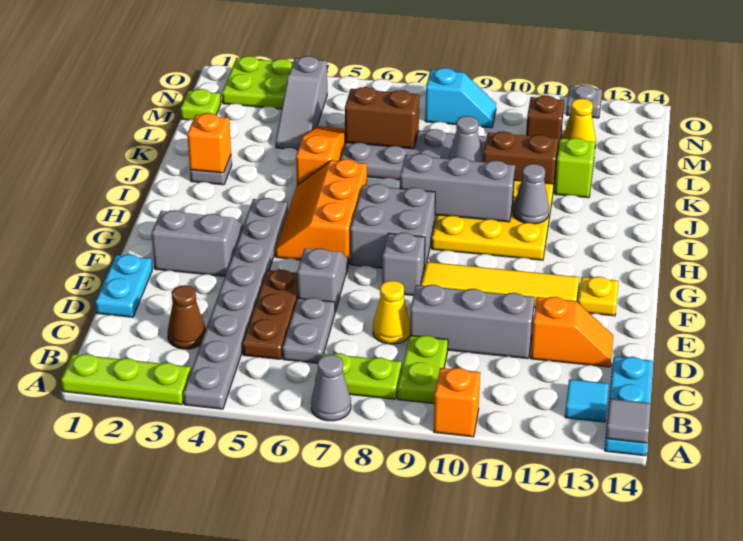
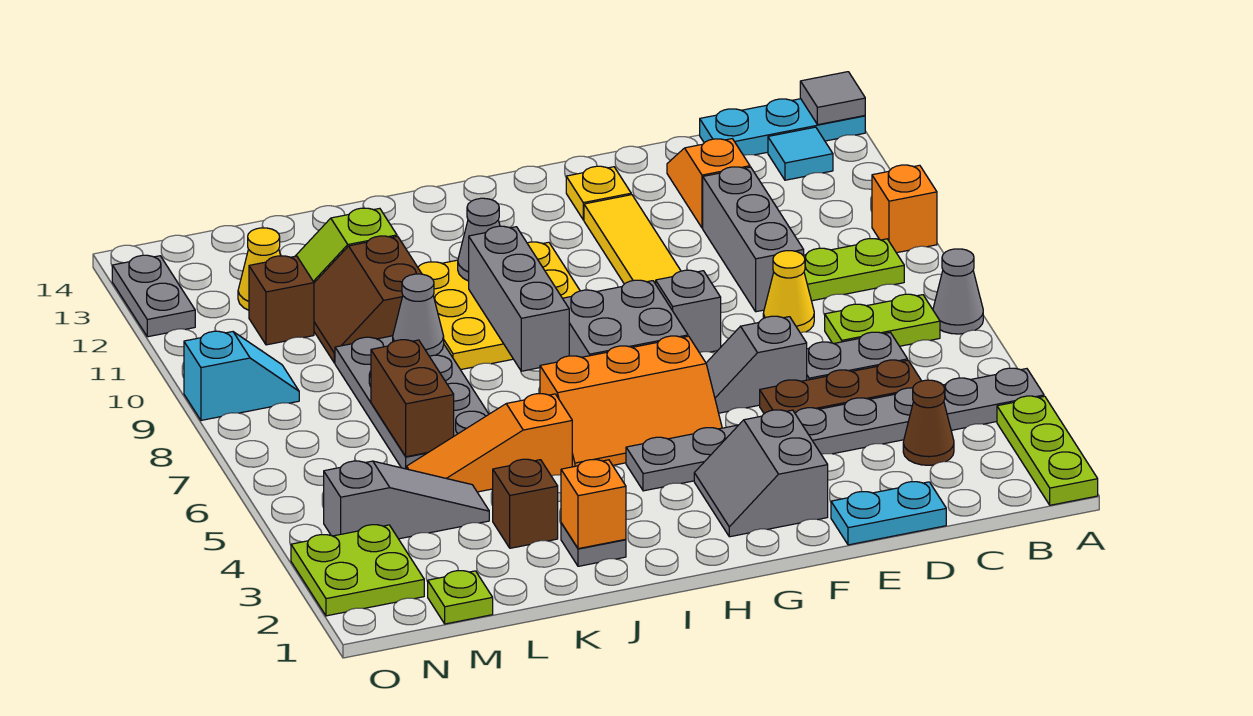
lime 1x2 plate [315,353,402,399] -> lime 1x2 plate turned to [825,294,940,346]
none -> brown 1x1 brick [493,459,558,548]
cyan 1x2 slope [425,68,496,128] -> cyan 1x2 slope turned to [184,331,299,420]
grey 1x1 plate [566,85,602,118] -> grey 1x2 plate [112,255,195,337]

